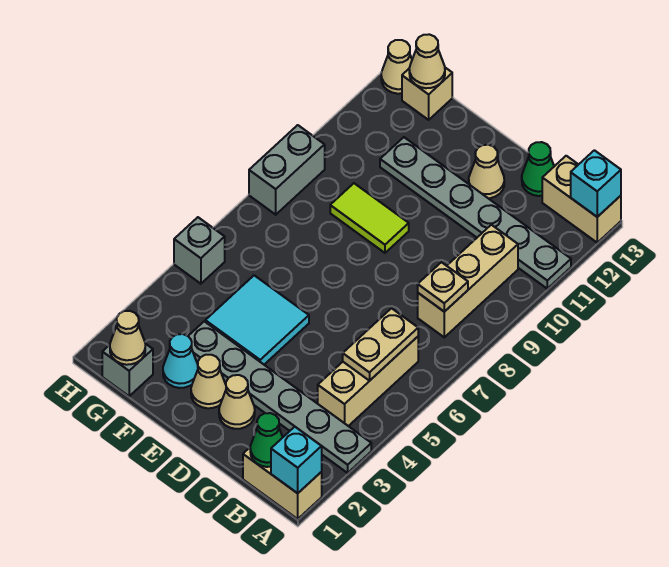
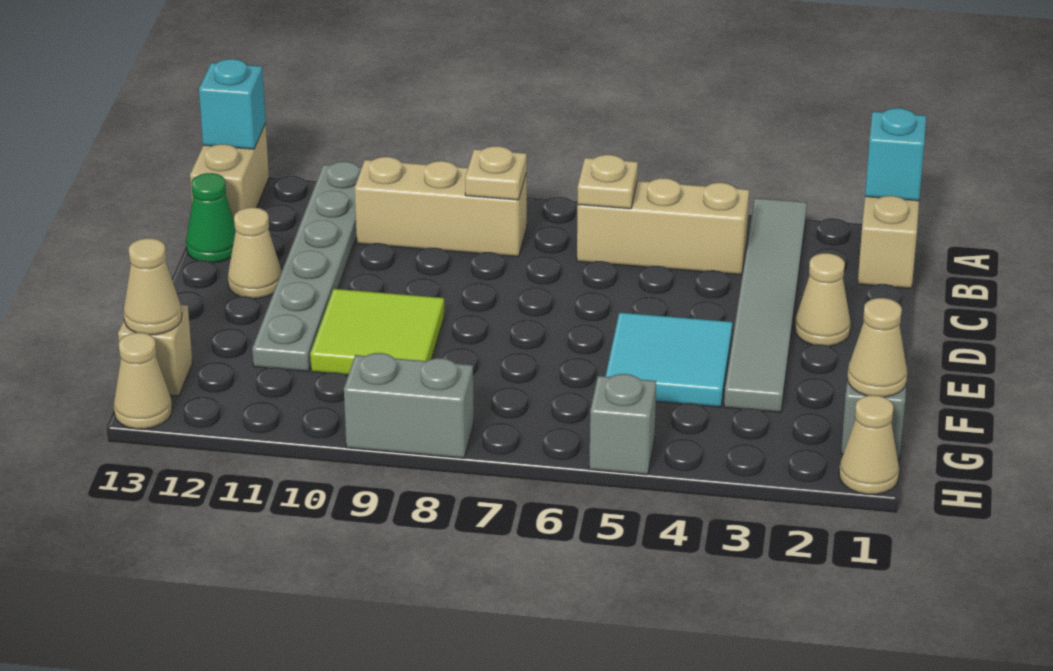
grey 1x6 plate [188,321,371,473] -> grey 1x6 tile [724,198,807,412]
green 1x1 cone [250,413,283,467] -> none
tan 1x2 plate [343,308,418,381] -> tan 1x1 plate [578,155,638,209]
tan 1x1 cone [191,355,226,408] -> tan 1x1 cone moved to [839,395,899,494]
lime 1x2 tile [330,183,409,253] -> lime 2x2 tile [310,289,444,375]
cyan 1x1 cone [163,334,198,388] -> none

